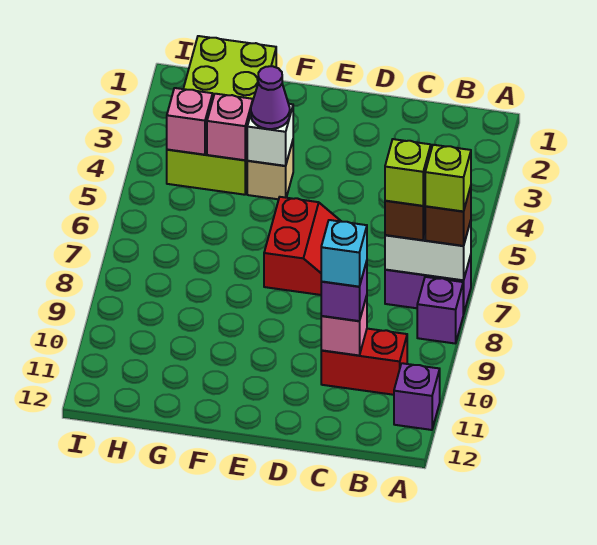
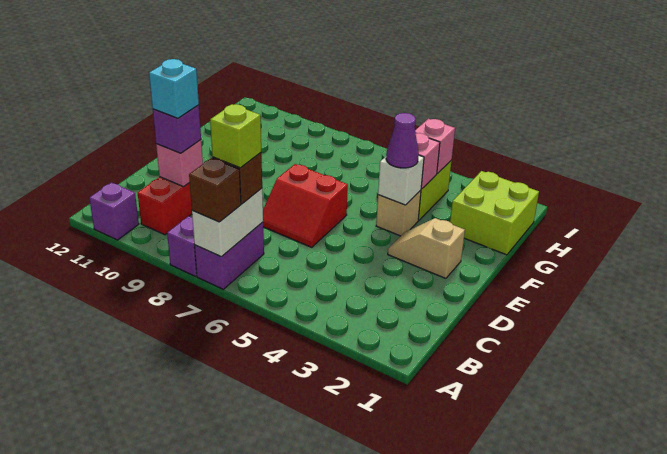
lime 1x1 brick [425,145,471,211] -> none
none -> tan 1x2 slope [388,218,465,278]

